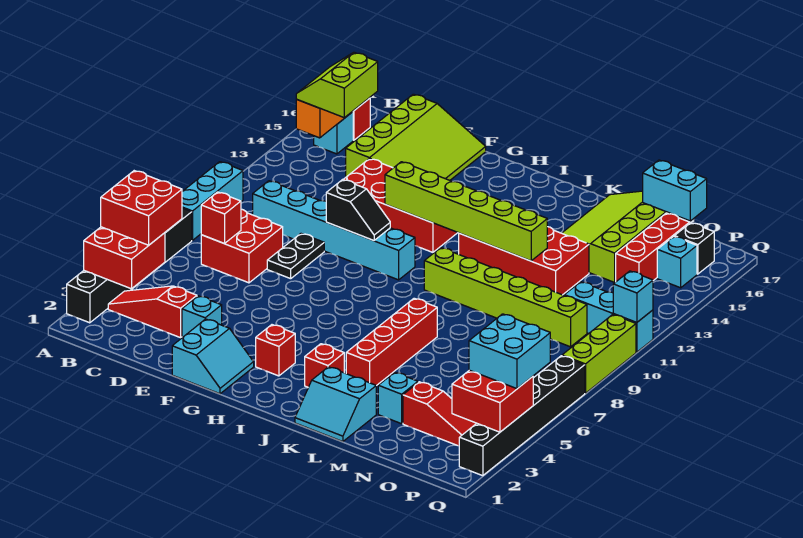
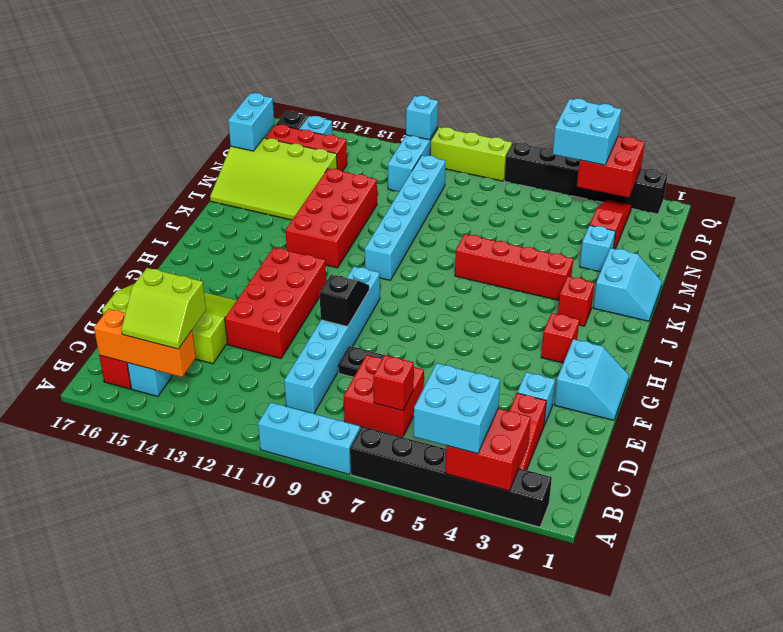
red 2x2 brick [101,171,182,245] -> cyan 2x2 brick [414,363,500,454]
cyan 2x2 slope [172,319,254,394] -> cyan 2x2 slope turned to [554,339,629,420]
lime 1x6 brick [385,162,547,261] -> none
lime 1x6 brick [424,248,587,347] -> cyan 1x6 brick [365,155,445,280]

